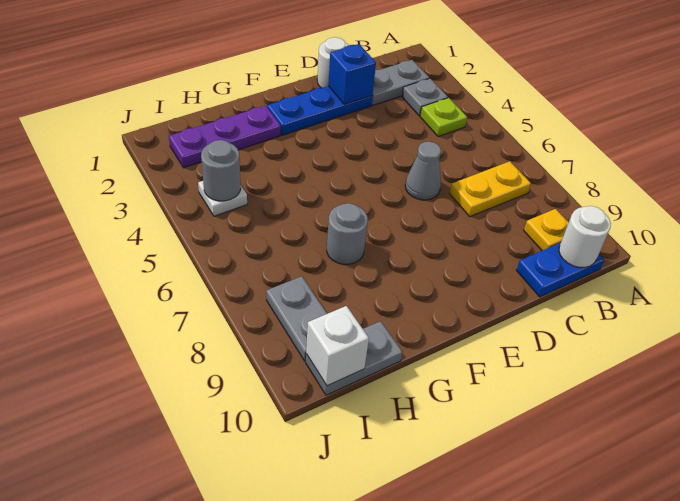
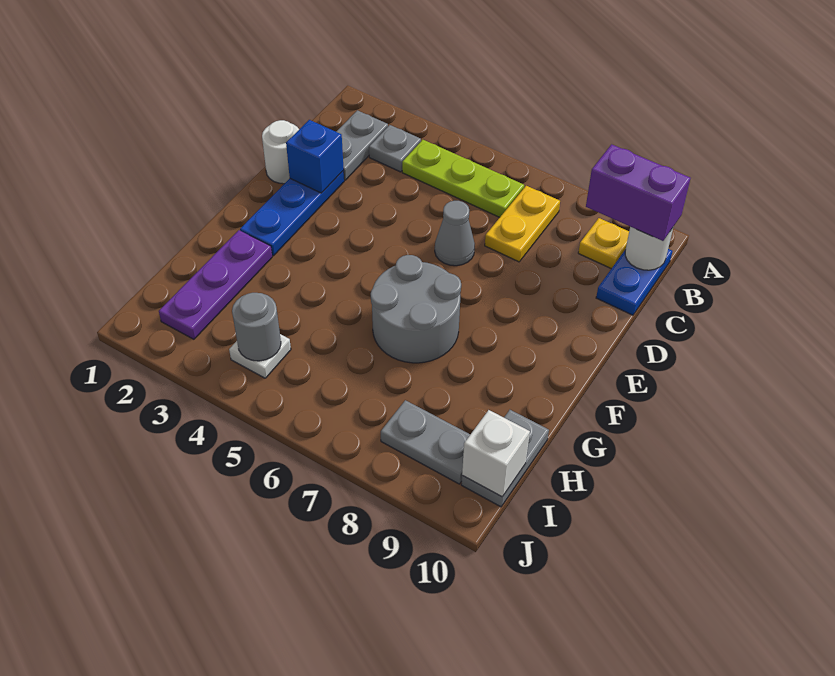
lime 1x1 plate [420,98,467,137] -> lime 1x3 plate [402,140,524,217]
none -> purple 1x2 brick [586,144,691,241]
grey 1x1 round brick [327,203,368,264] -> grey 2x2 round brick [371,255,461,363]

